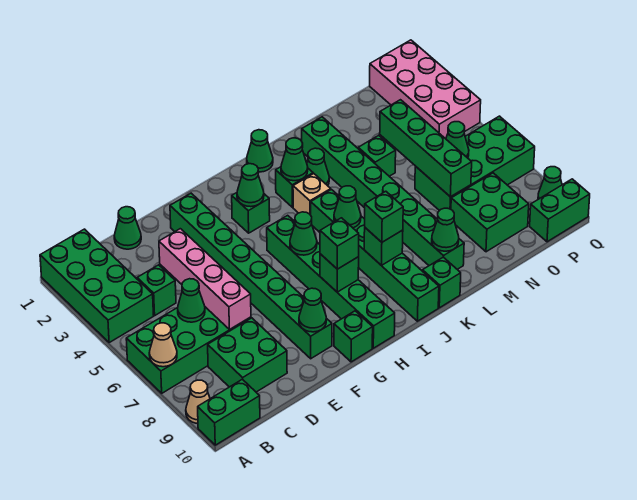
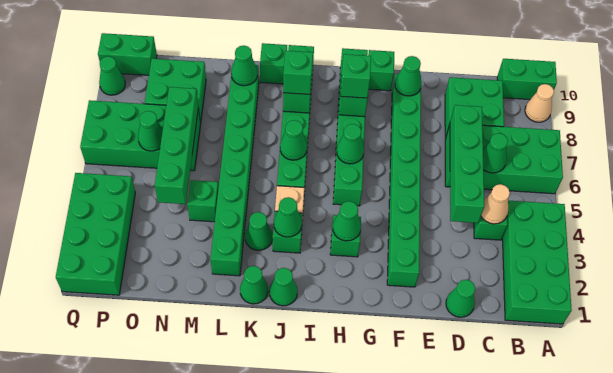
tan 1x1 cone [149,323,177,367] -> tan 1x1 cone moved to [481,184,510,224]
pink 1x4 brick [159,229,251,329] -> green 1x4 brick [450,105,484,223]
none -> green 1x1 cone [240,266,268,304]
pink 2x4 brick [370,40,481,139] -> green 2x4 brick [56,173,135,295]

